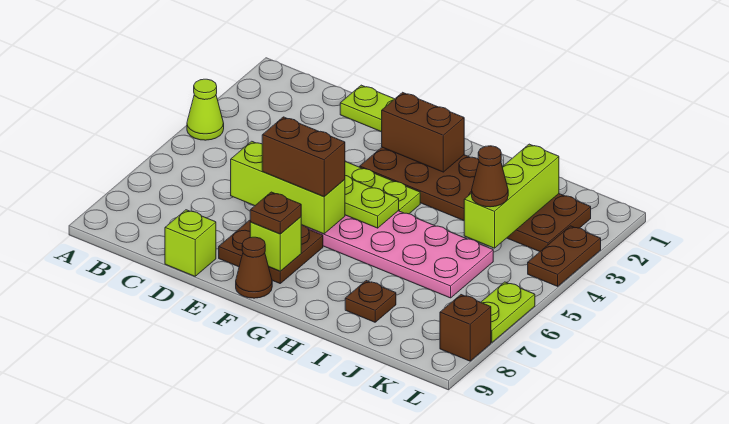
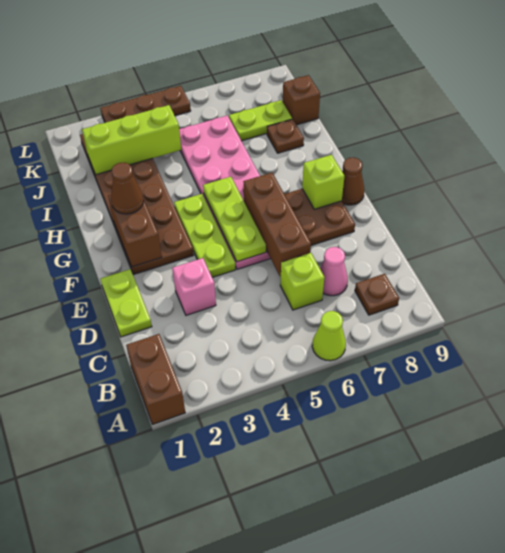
lime 1x1 cone [187,79,224,140] -> lime 1x1 cone moved to [312,311,346,361]
none -> pink 1x1 cone [320,247,348,296]
none -> pink 1x1 brick [172,258,216,315]
lime 1x3 brick [231,141,345,234] -> brown 1x3 brick [244,173,311,277]
lime 1x1 brick [165,210,216,276] -> lime 1x1 brick moved to [280,253,324,310]
brown 1x2 brick [262,117,345,197] -> brown 1x2 brick moved to [126,334,185,425]
brown 1x1 plate [250,192,301,234] -> brown 1x1 plate moved to [355,274,399,315]
brown 1x1 cone [472,146,508,207] -> brown 1x1 cone moved to [111,163,144,214]
brown 1x2 plate [528,226,601,286] -> brown 1x3 plate [101,86,191,123]
lime 1x2 plate [481,282,535,342] -> lime 1x2 plate moved to [229,100,292,141]
brown 1x1 brick [440,295,491,361] -> brown 1x1 brick moved to [283,75,320,125]

